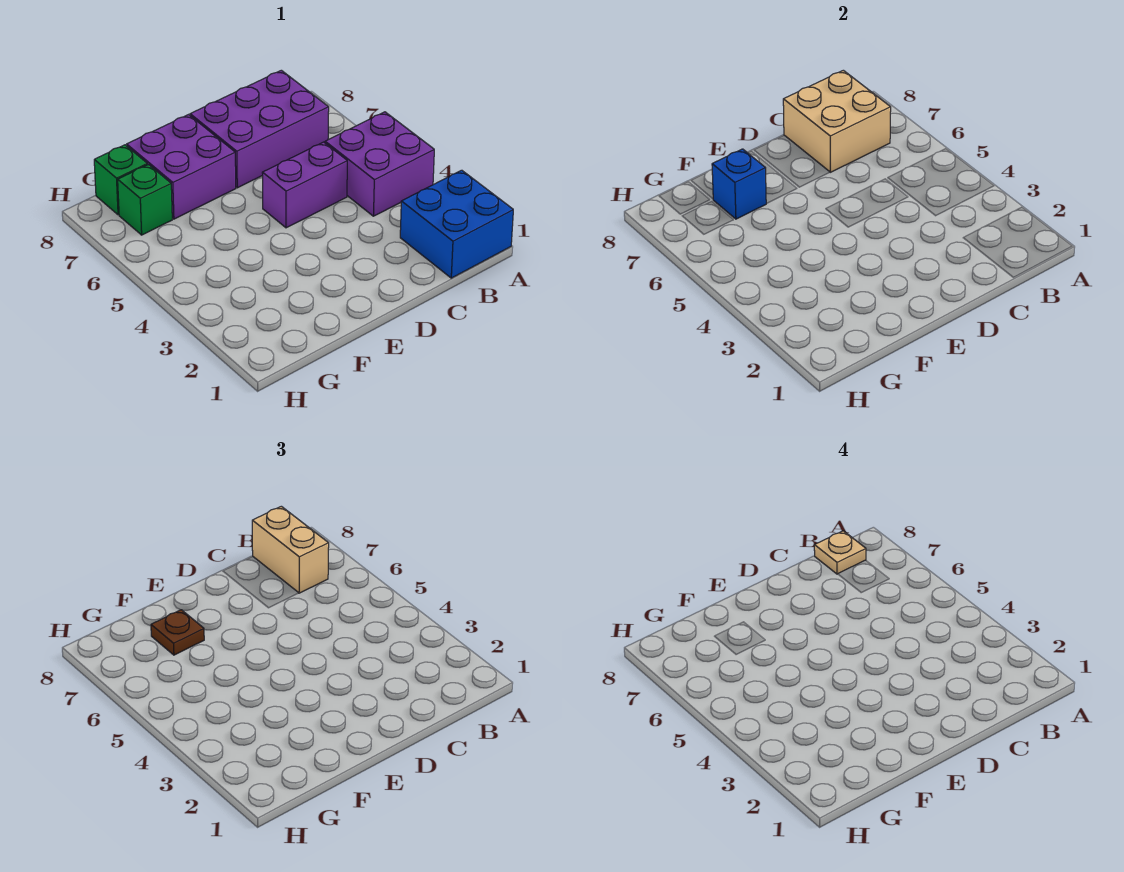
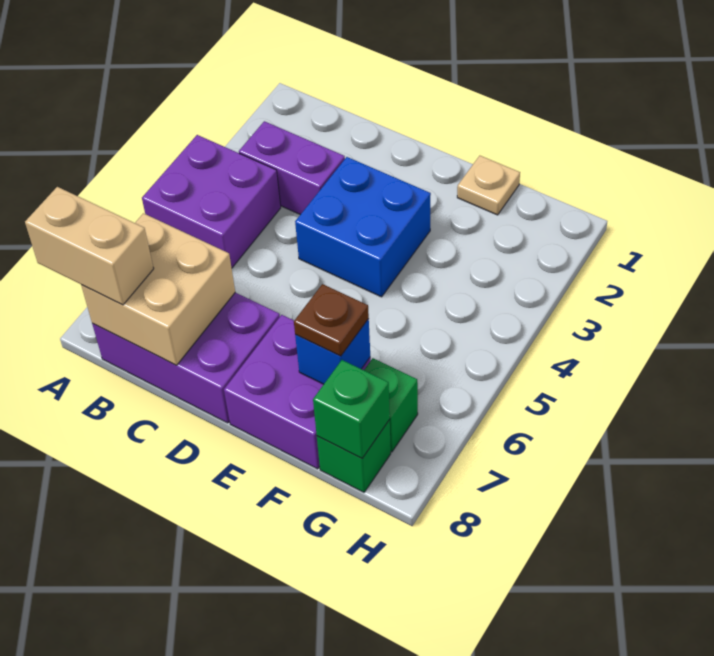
blue 2x2 brick [400,170,513,278] -> blue 2x2 brick moved to [295,157,431,297]
tan 1x2 brick [252,506,329,593] -> tan 1x2 brick turned to [25,187,154,305]
tan 1x1 plate [814,531,866,574] -> tan 1x1 plate moved to [457,156,520,215]
purple 1x2 brick [262,142,347,228] -> purple 1x2 brick moved to [239,121,345,215]
none -> green 1x1 brick [313,360,390,458]

